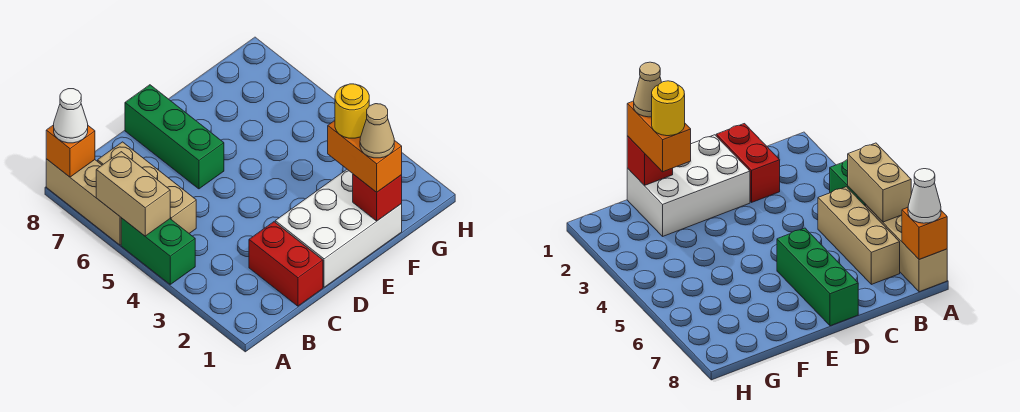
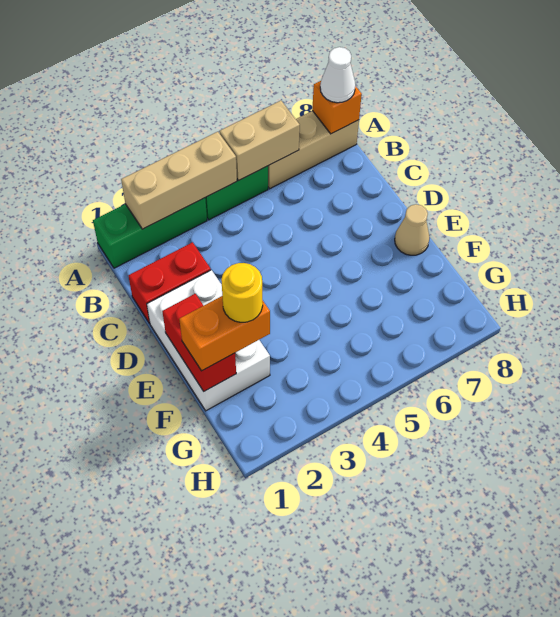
tan 1x3 brick [98,142,196,233] -> tan 1x3 brick moved to [121,132,237,229]
green 1x3 brick [125,85,224,189] -> green 1x3 brick moved to [93,198,207,268]
red 1x1 brick [353,174,402,221] -> red 1x2 brick [162,294,236,391]
tan 1x1 cone [360,104,394,158] -> tan 1x1 cone moved to [395,204,430,255]

